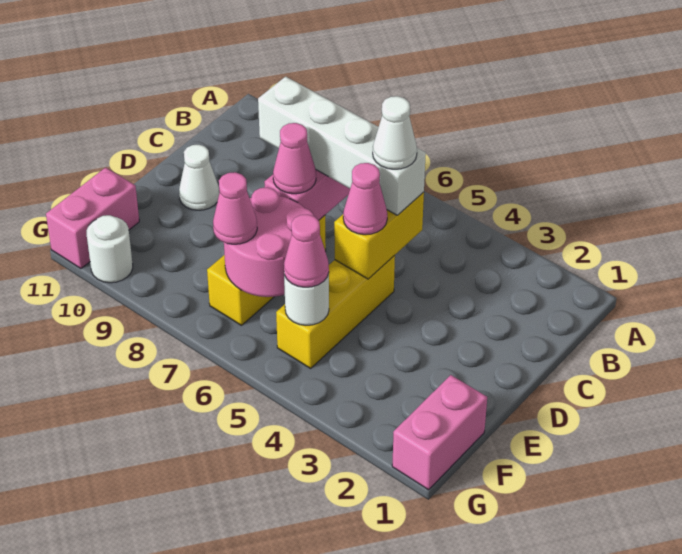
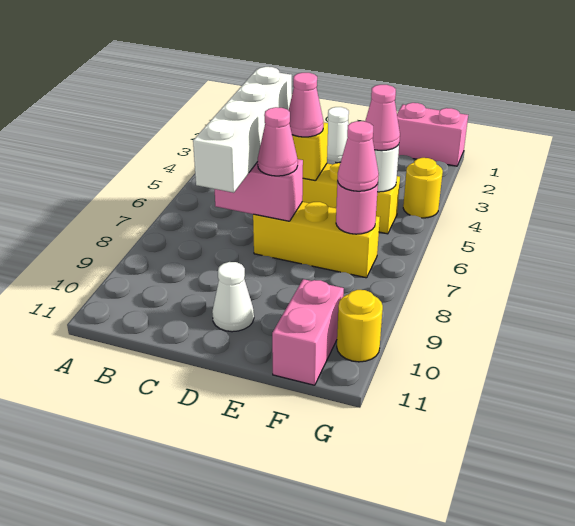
white 1x1 cone [373,96,417,169] -> white 1x1 cone moved to [327,107,349,163]
pink 2x2 round brick [224,187,314,297] -> pink 1x1 round brick [336,181,378,234]
pink 1x2 brick [46,168,139,269] -> pink 1x2 brick turned to [272,279,344,385]
none -> yellow 1x1 round brick [403,158,443,218]
white 1x1 round brick [87,215,133,283] -> yellow 1x1 round brick [337,290,383,362]

